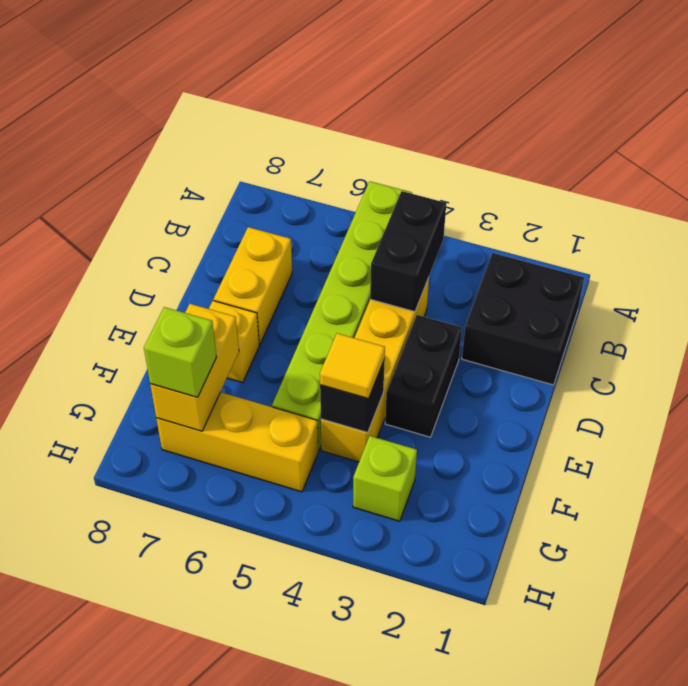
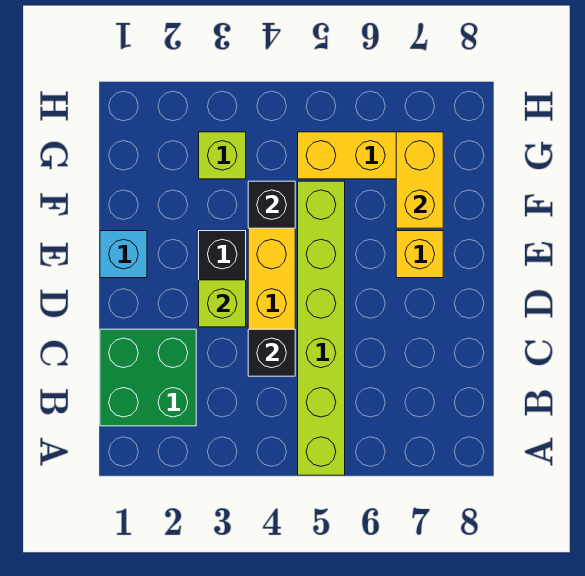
black 2x2 brick [462,253,584,385] -> green 2x2 brick [100,329,196,426]
black 1x2 brick [370,191,446,312] -> black 1x1 brick [248,329,295,376]
yellow 1x2 brick [214,227,292,344] -> none
none -> cyan 1x1 brick [100,231,147,278]
yellow 1x1 tile [320,333,385,399] -> none
lime 1x1 brick [144,307,216,397] -> lime 1x1 brick moved to [199,280,246,327]

